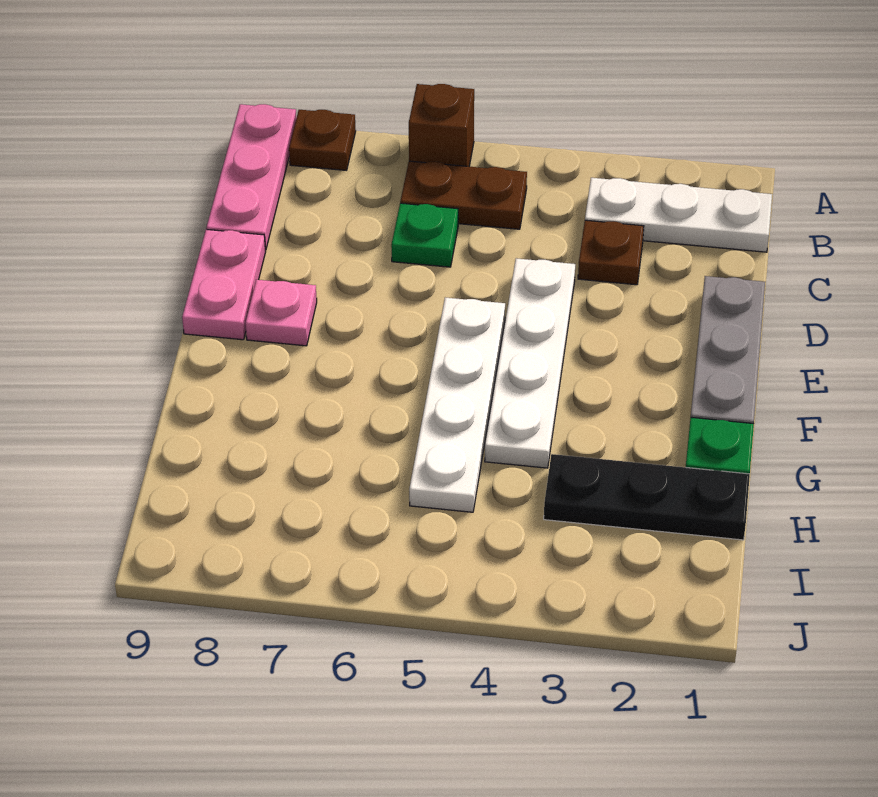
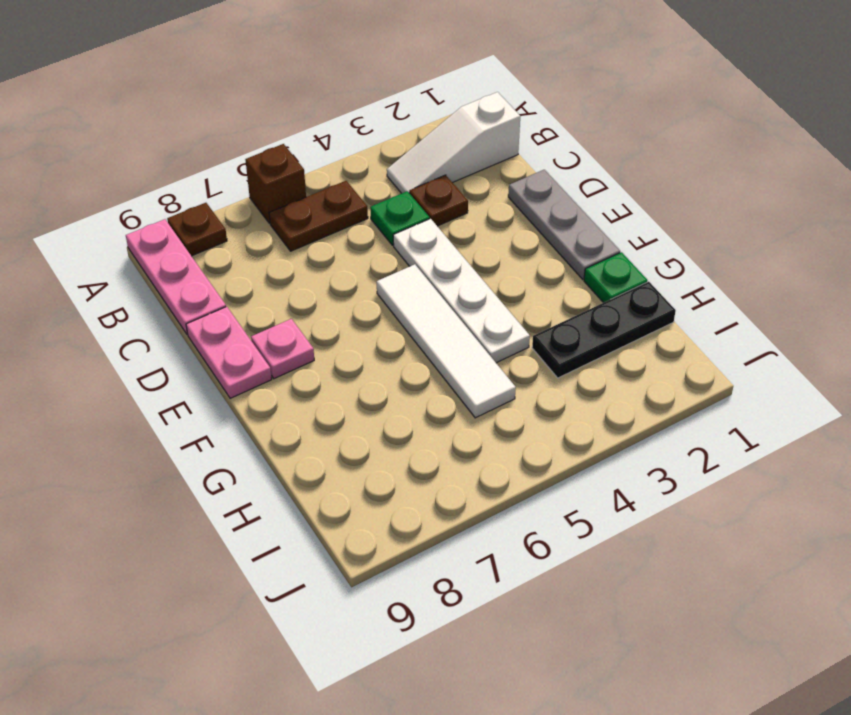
white 1x3 plate [585,178,772,252] -> white 1x3 slope [387,92,520,193]
green 1x1 plate [391,203,458,267] -> green 1x1 plate moved to [370,191,430,245]
white 1x4 plate [409,298,505,512] -> white 1x4 tile [377,264,516,418]

